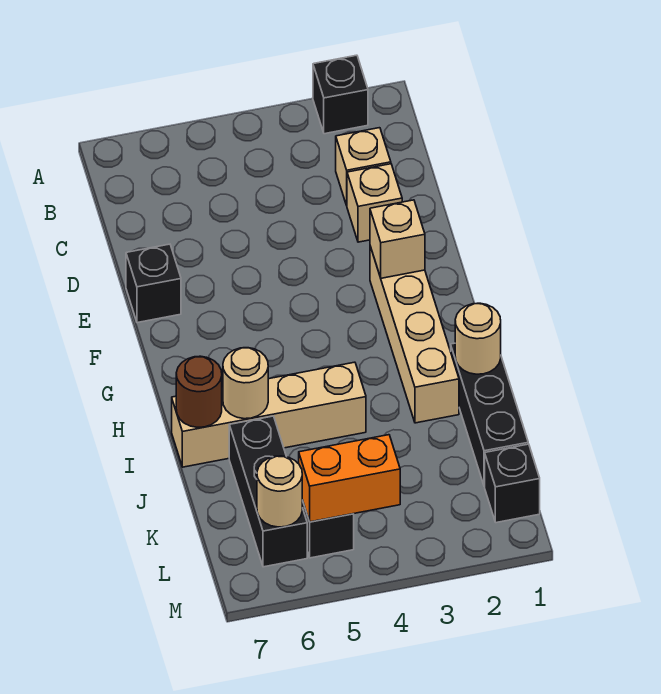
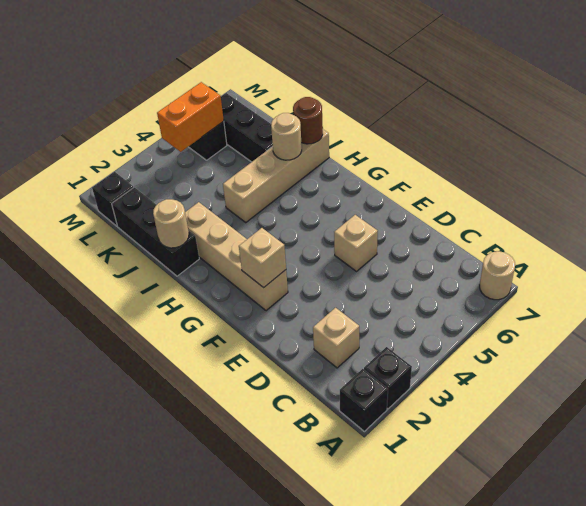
tan 1x1 brick [347,164,402,242] -> tan 1x1 brick moved to [334,215,378,271]
black 1x1 brick [126,244,181,323] -> black 1x1 brick moved to [340,369,388,431]
tan 1x1 round brick [257,456,302,527] -> tan 1x1 round brick moved to [480,251,515,300]

